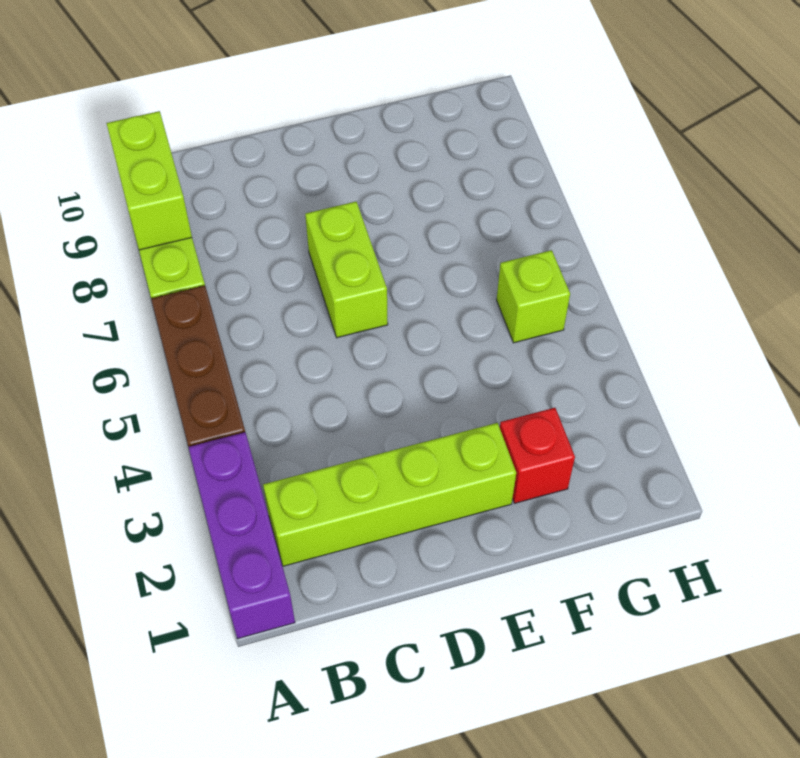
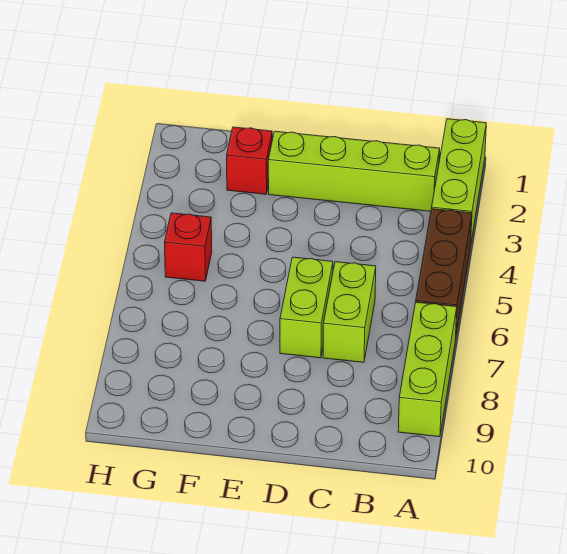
purple 1x3 brick [189,432,295,639] -> lime 1x3 brick [432,119,486,241]
lime 1x2 brick [107,111,192,250] -> lime 1x2 brick moved to [323,262,376,362]
lime 1x1 brick [497,250,570,343] -> red 1x1 brick [164,213,212,281]

